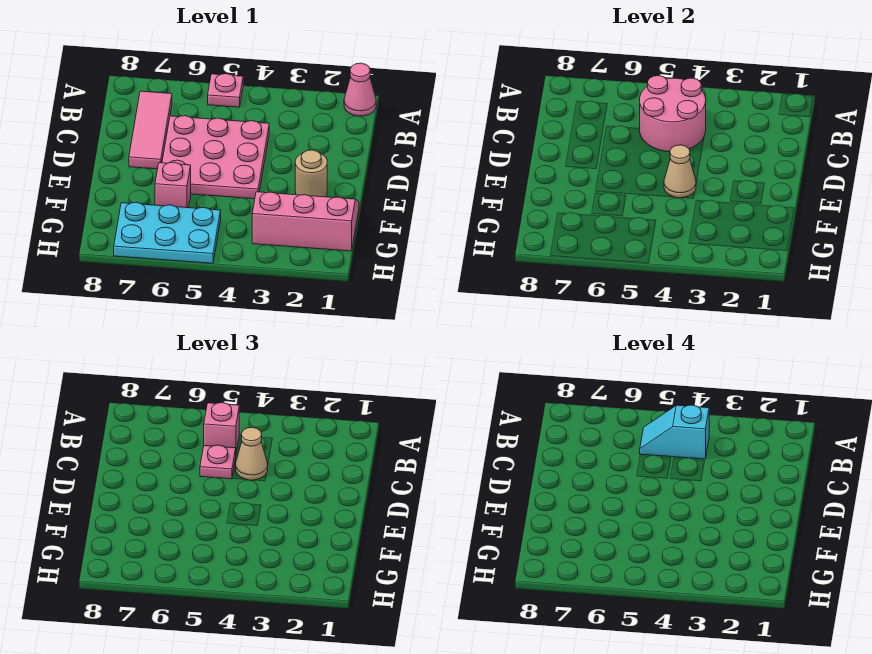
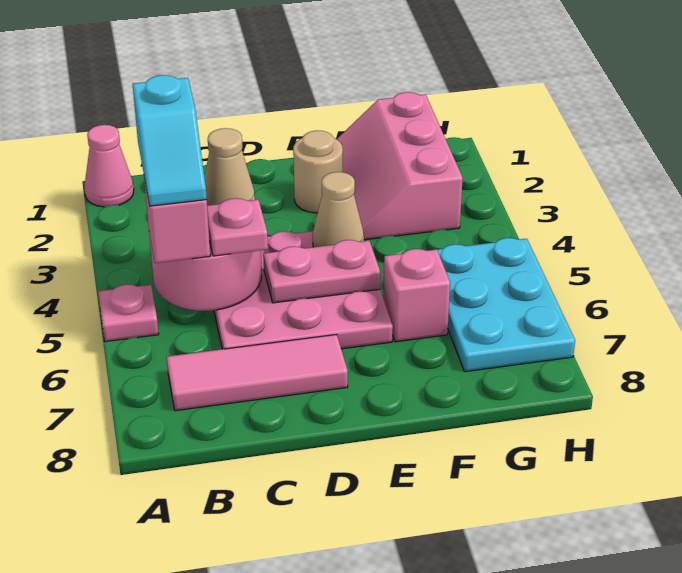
none -> pink 1x2 plate [263,240,381,303]

